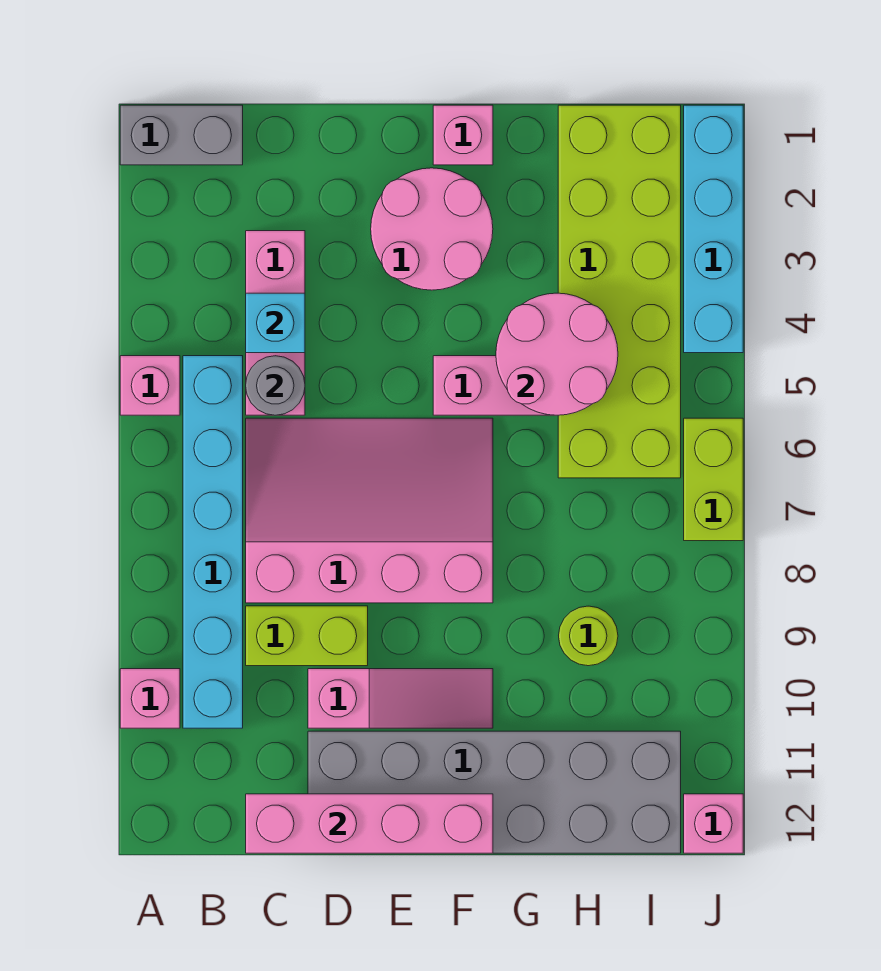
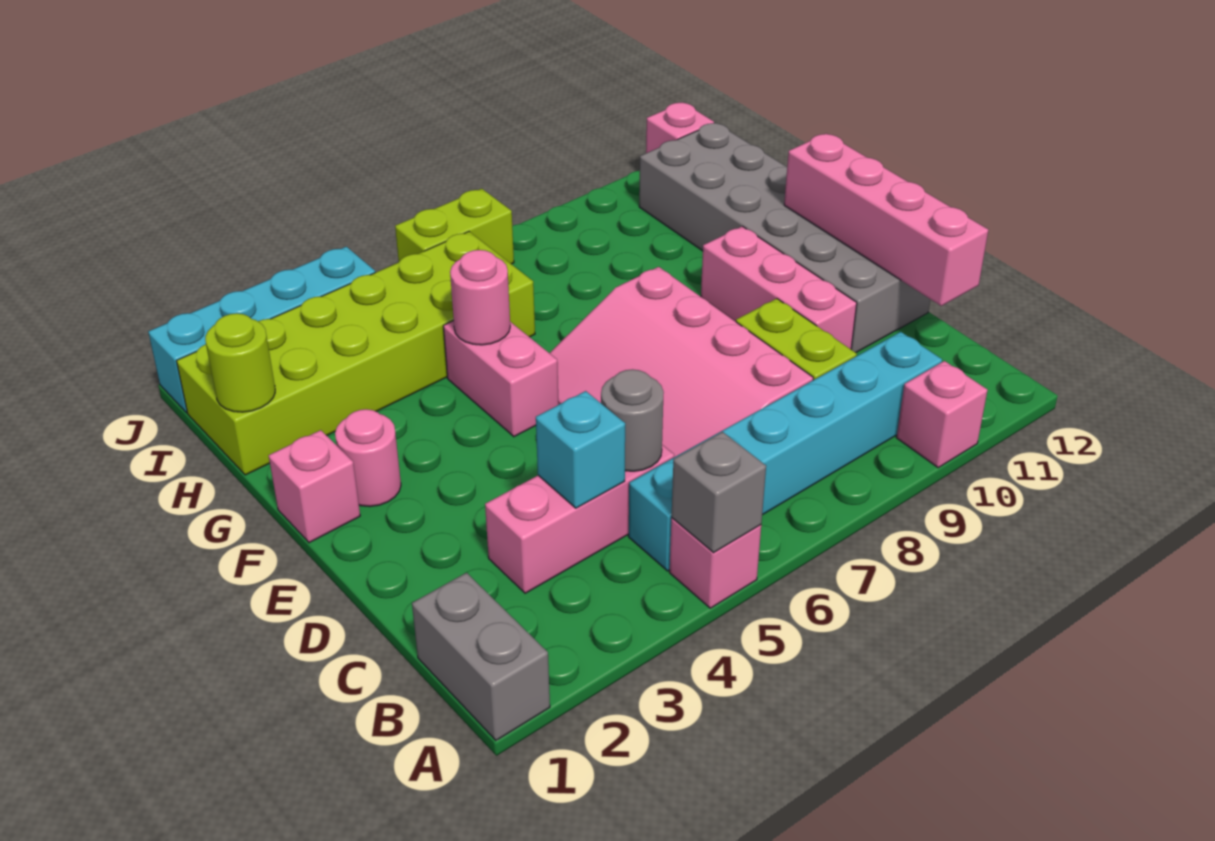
none -> grey 1x1 brick [672,432,766,553]
pink 1x3 slope [308,669,493,728] -> pink 1x3 brick [701,226,857,349]
pink 2x2 round brick [371,168,493,290] -> pink 1x1 round brick [335,409,401,507]
pink 2x2 round brick [496,293,618,415] -> pink 1x1 round brick [450,250,510,345]
lime 1x1 round brick [559,606,618,666] -> lime 1x1 round brick moved to [205,313,275,412]

